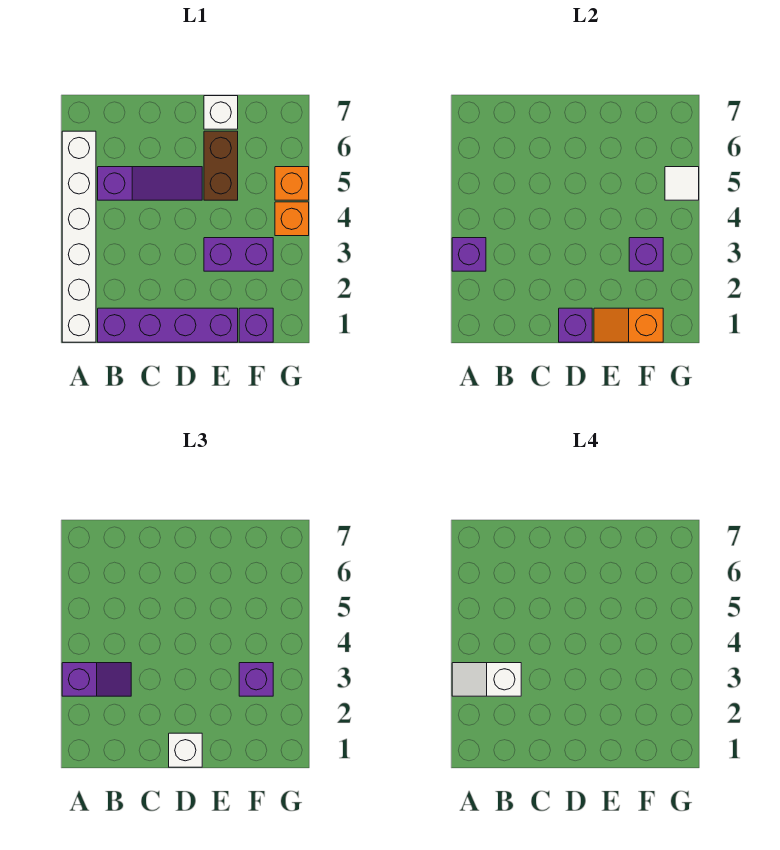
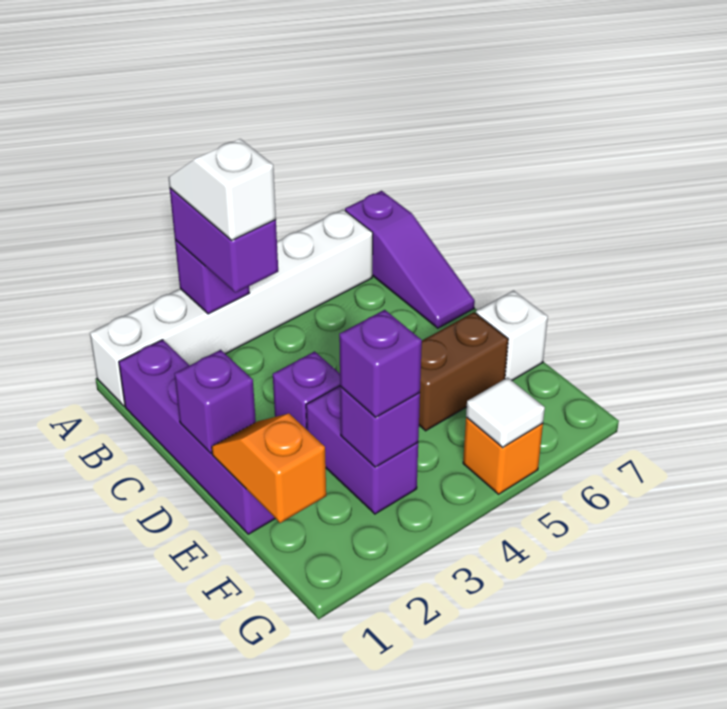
purple 1x2 slope [62,663,131,696] -> purple 1x2 brick [170,188,278,293]
purple 1x3 slope [98,167,202,200] -> purple 1x3 slope moved to [345,191,475,328]
white 1x1 brick [169,733,202,767] -> none
purple 1x1 brick [239,308,273,342] -> purple 1x1 brick moved to [273,351,340,430]
orange 1x1 brick [275,202,309,236] -> none

